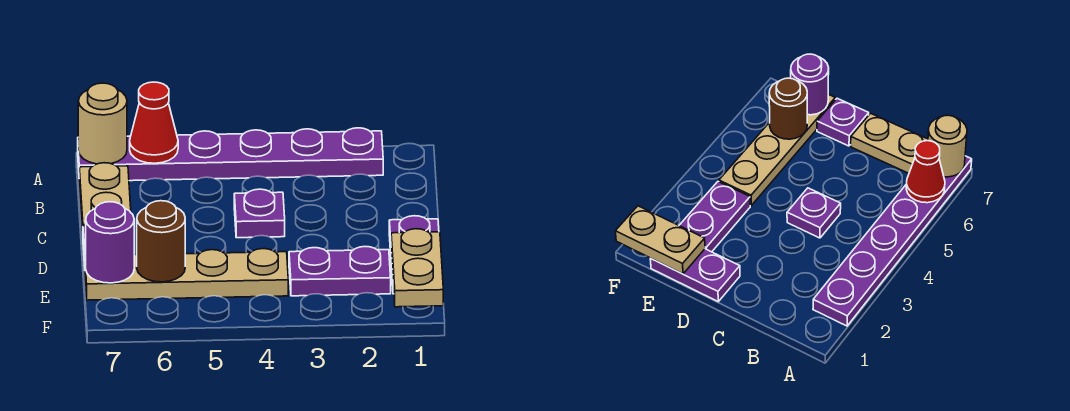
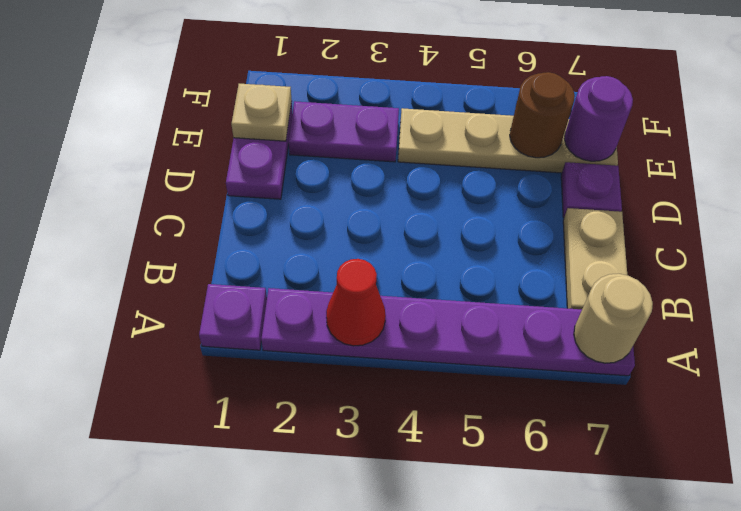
red 1x1 cone [130,82,178,163] -> red 1x1 cone moved to [326,259,386,346]
purple 1x1 plate [234,189,285,238] -> purple 1x1 plate moved to [199,284,267,350]
tan 1x2 plate [391,229,443,307] -> tan 1x1 plate [231,84,292,141]

